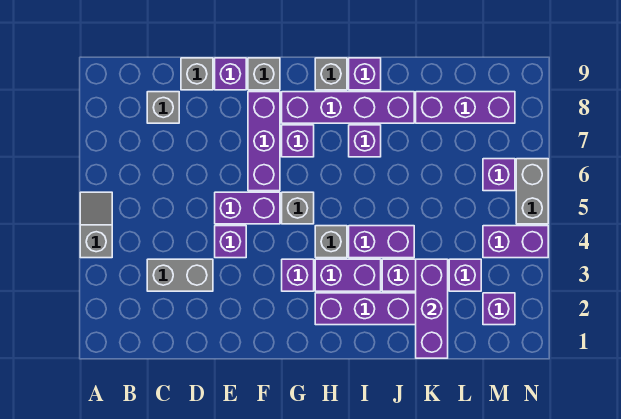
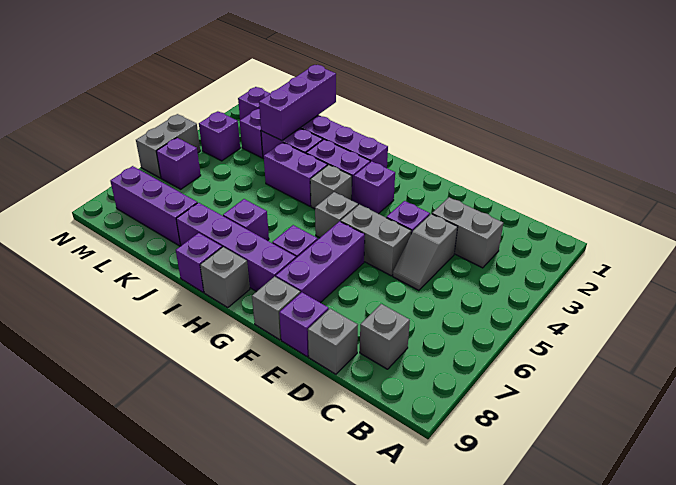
grey 1x2 slope [80,192,112,258] -> grey 1x2 slope moved to [393,214,458,290]
purple 1x2 brick [215,192,280,224] -> grey 1x2 brick [341,205,411,276]
purple 1x2 brick [483,226,548,258] -> purple 1x1 brick [199,111,240,161]

